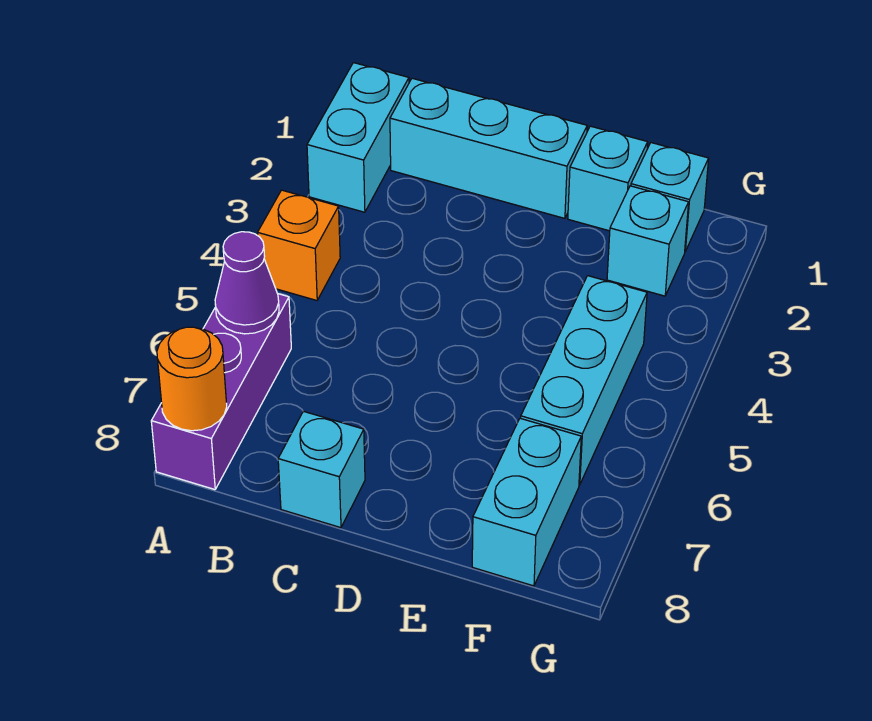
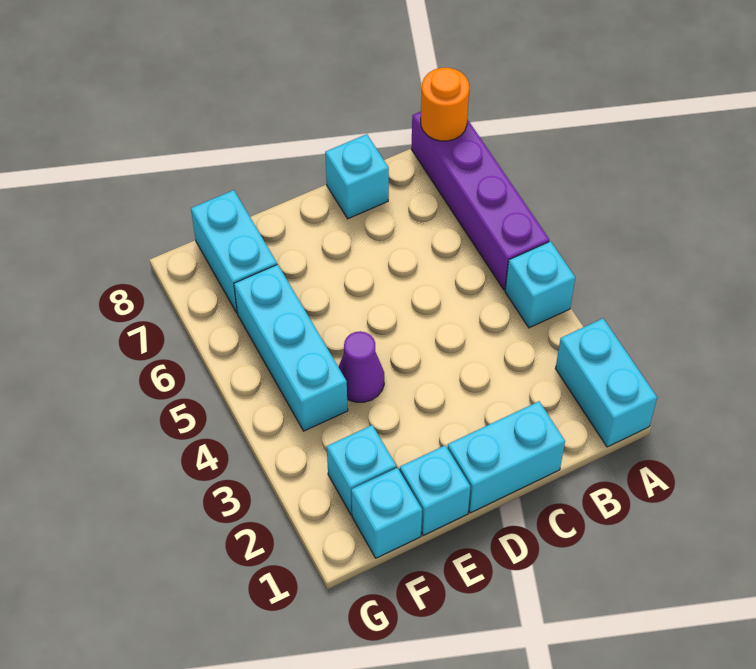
orange 1x1 brick [258,190,340,300] -> cyan 1x1 brick [505,241,575,328]
purple 1x3 brick [151,294,291,490] -> purple 1x4 brick [411,112,549,290]
purple 1x1 cone [215,232,279,334] -> purple 1x1 cone moved to [339,331,384,402]
cyan 1x3 brick [390,78,587,218] -> cyan 1x2 brick [448,401,565,513]

